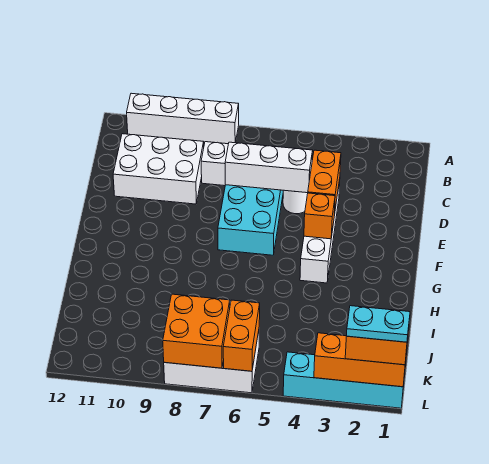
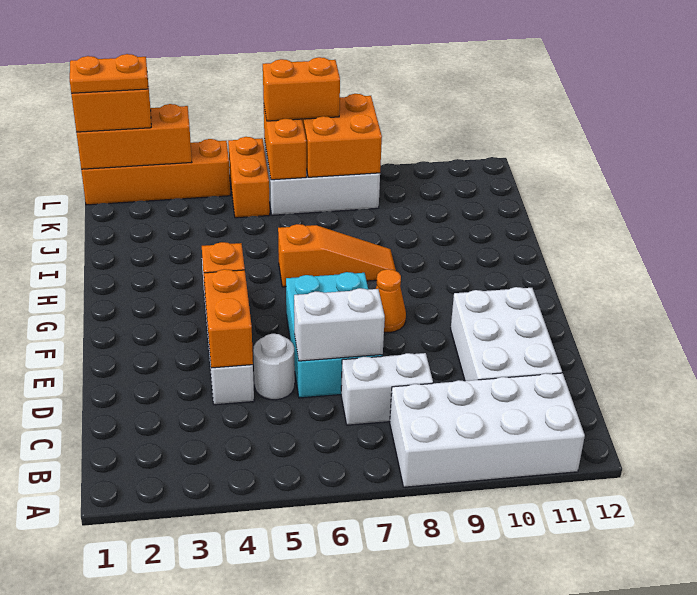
white 1x4 brick [127,93,239,144] -> white 2x4 brick [390,373,585,487]
white 2x3 brick [113,134,204,204] -> white 2x3 brick turned to [451,287,562,381]
white 1x3 brick [225,142,313,193] -> white 1x2 brick [294,288,385,361]
none -> orange 1x1 cone [376,269,406,332]
none -> orange 1x3 slope [278,224,396,287]
none -> orange 1x2 brick [228,137,270,218]
cyan 1x4 brick [283,352,405,408] -> orange 1x4 brick [81,139,230,205]
cyan 1x2 plate [347,306,410,342] -> orange 1x2 plate [70,54,148,93]
none -> orange 1x2 brick [263,57,340,121]

